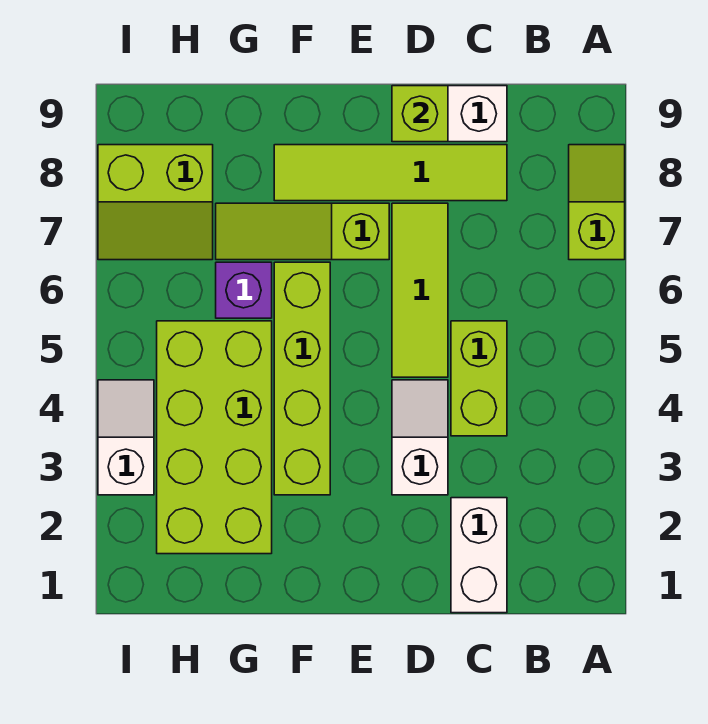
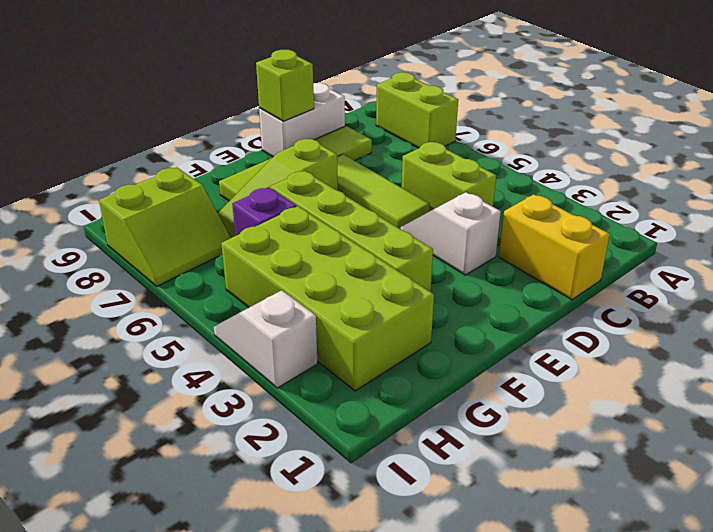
lime 1x2 slope [569,145,625,260] -> lime 1x2 brick [376,72,458,148]
white 1x2 brick [451,498,507,613] -> yellow 1x2 brick [499,194,610,300]

